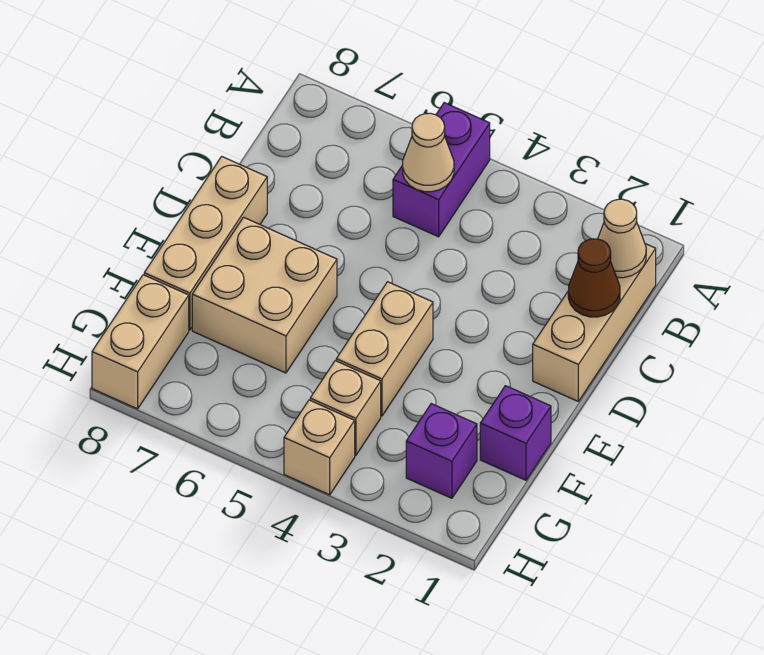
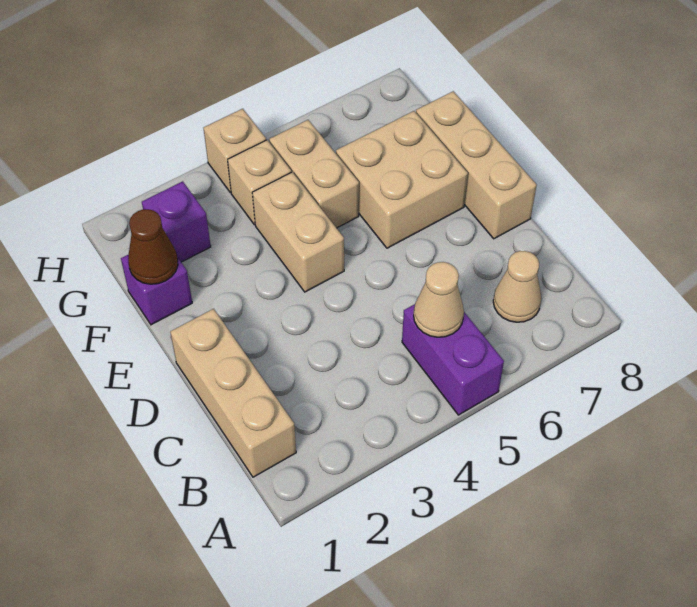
tan 1x1 cone [598,199,646,278] -> tan 1x1 cone moved to [493,251,542,322]
brown 1x1 cone [568,239,620,317] -> brown 1x1 cone moved to [128,209,178,284]
tan 1x2 brick [92,275,189,409] -> tan 1x2 brick moved to [269,120,359,228]

